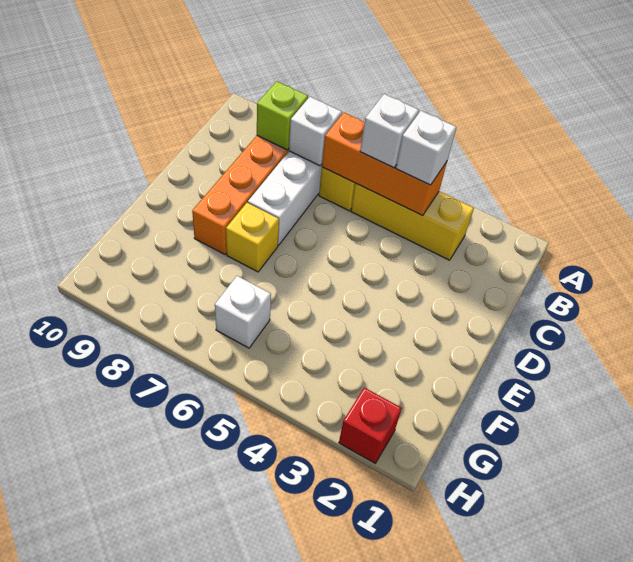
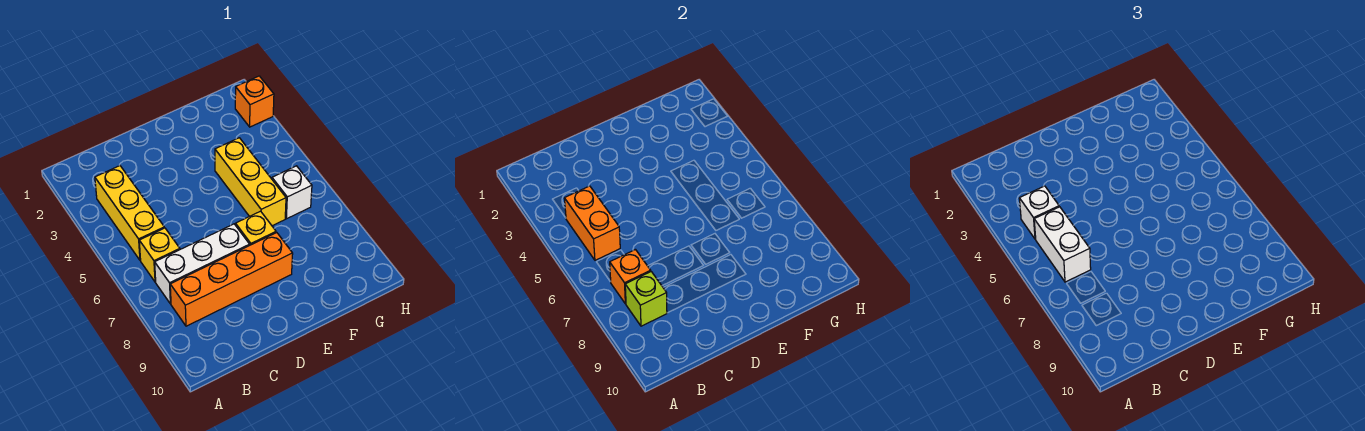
orange 1x3 brick [322,112,447,216] -> orange 1x2 brick [564,186,620,260]
white 1x1 brick [360,94,419,168] -> white 1x2 brick [1034,207,1091,282]
white 1x1 brick [289,97,342,166] -> orange 1x1 brick [610,250,651,304]
none -> yellow 1x3 brick [215,138,286,226]
red 1x1 brick [339,387,402,463] -> orange 1x1 brick [235,76,274,127]

